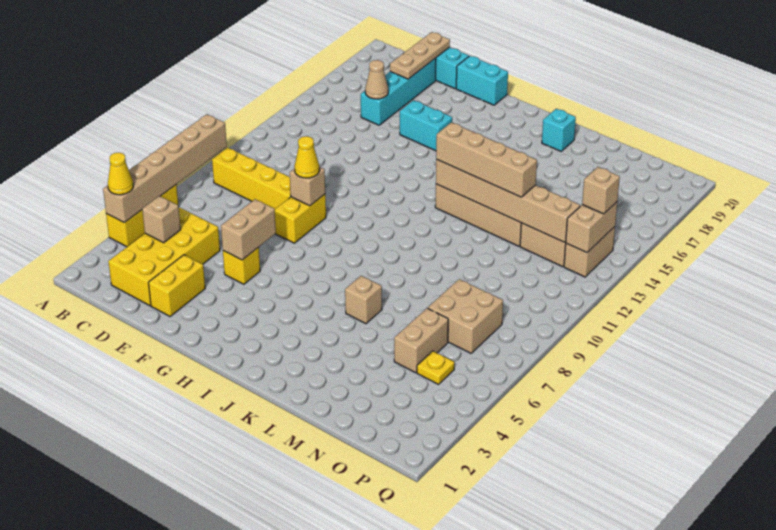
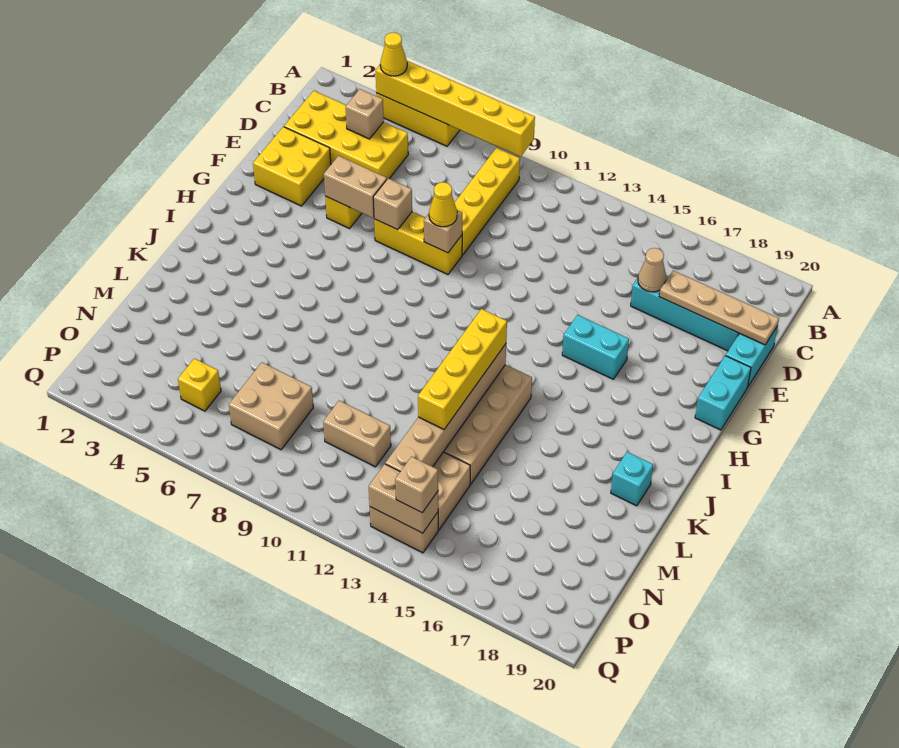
tan 1x6 brick [103,114,227,223] -> yellow 1x6 brick [375,61,535,157]
tan 1x3 plate [390,32,450,79] -> tan 1x4 plate [659,270,779,345]
yellow 1x2 brick [148,255,205,316] -> yellow 2x2 brick [253,127,331,206]
yellow 1x2 brick [275,194,326,243] -> yellow 1x3 brick [374,212,462,274]
cyan 1x2 brick [400,100,452,151] -> cyan 1x2 brick turned to [562,315,629,379]
tan 1x4 brick [436,122,537,197] -> yellow 1x4 brick [418,309,507,429]
tan 1x1 brick [345,276,382,324] -> tan 1x1 brick moved to [373,178,412,230]
tan 1x2 brick [394,308,448,373] -> tan 1x2 brick moved to [323,401,391,467]
yellow 1x1 plate [417,351,454,384] -> yellow 1x1 brick [178,358,221,411]

